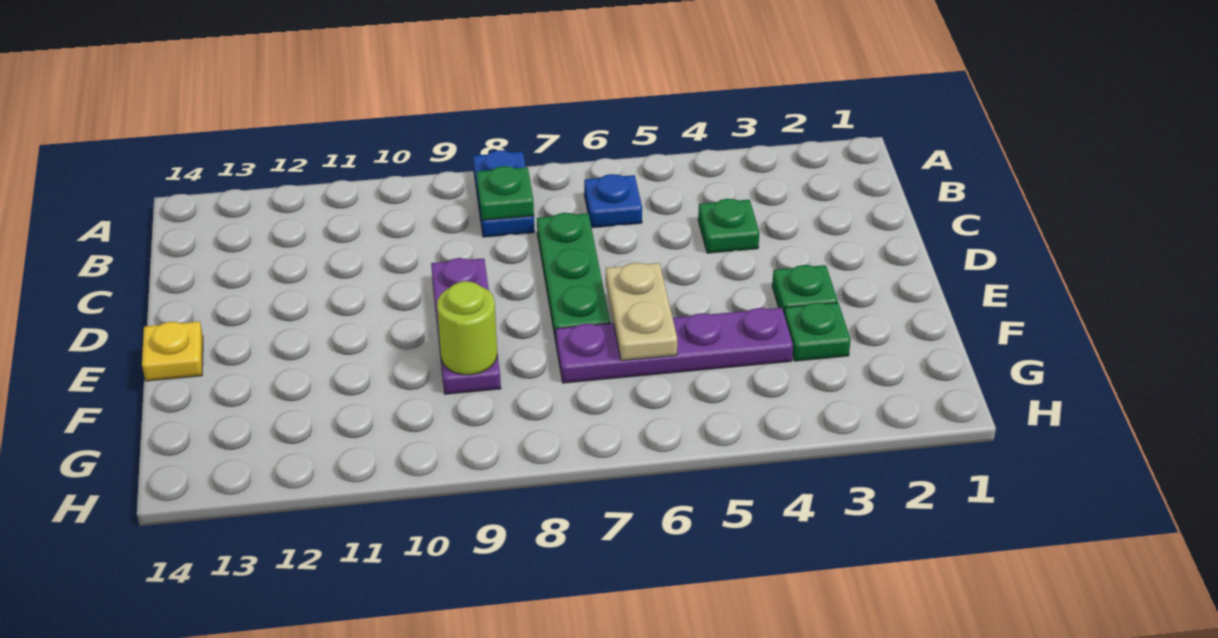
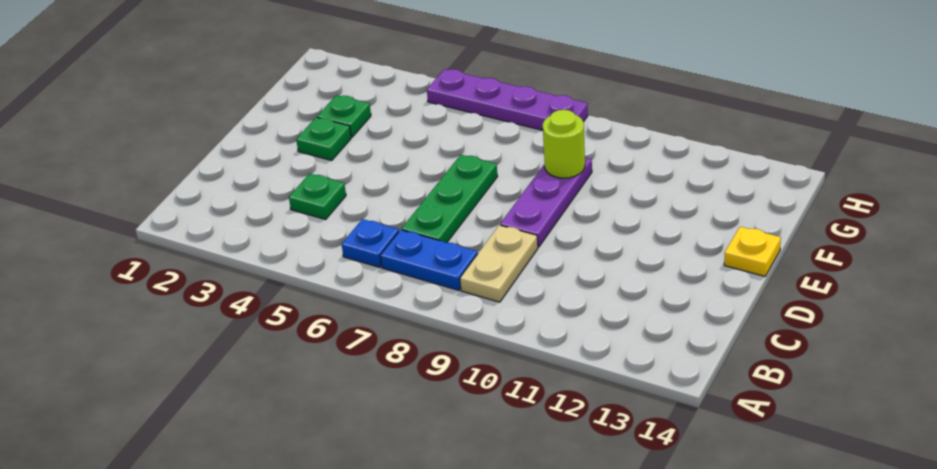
blue 1x2 plate [473,150,534,237] -> blue 1x2 plate turned to [380,230,478,290]
green 1x1 plate [477,166,534,220] -> none
tan 1x2 plate [606,263,677,361] -> tan 1x2 plate moved to [460,225,538,302]
purple 1x4 plate [556,308,793,383] -> purple 1x4 plate moved to [427,69,588,130]

